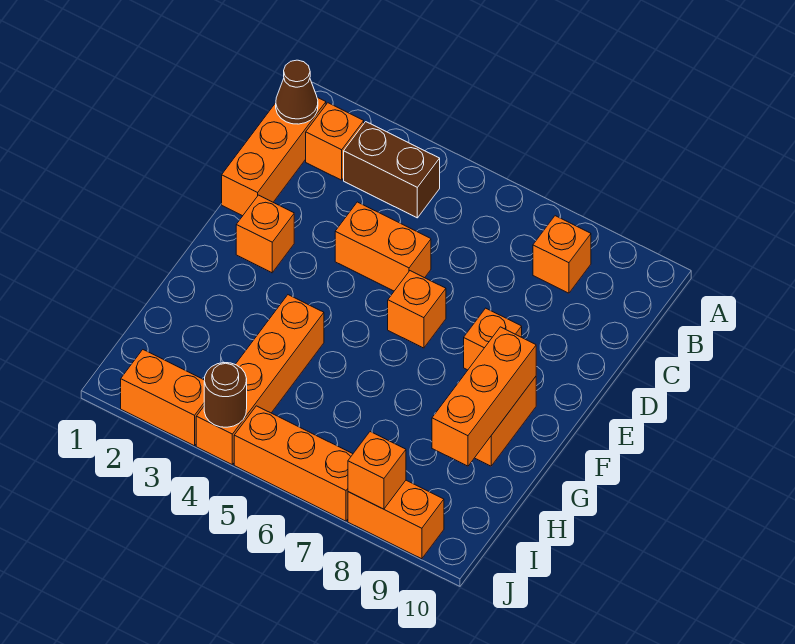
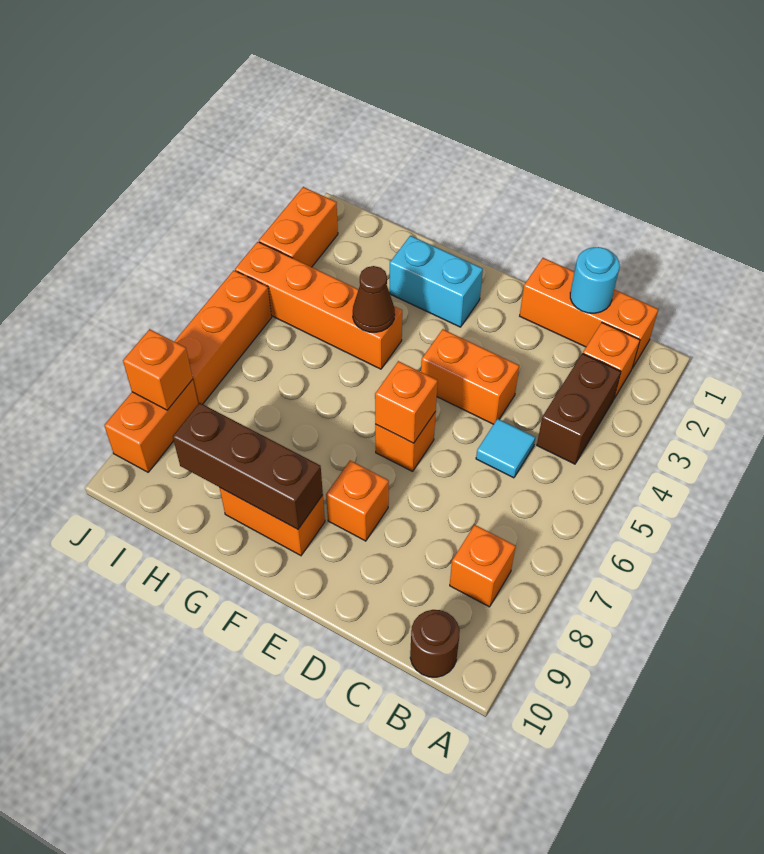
brown 1x1 cone [276,60,318,124] -> brown 1x1 cone moved to [353,266,395,332]
none -> cyan 1x1 round brick [570,247,620,313]
none -> cyan 1x1 tile [476,419,535,478]
orange 1x2 brick [335,202,431,291] -> orange 1x2 brick turned to [421,329,519,424]
orange 1x1 brick [236,195,294,273] -> orange 1x1 brick moved to [375,361,438,443]
none -> cyan 1x2 brick [390,236,483,327]
orange 1x3 brick [432,327,536,466] -> brown 1x3 brick [173,403,323,529]
brown 1x1 round brick [204,363,247,427] -> brown 1x1 round brick moved to [410,610,460,677]

